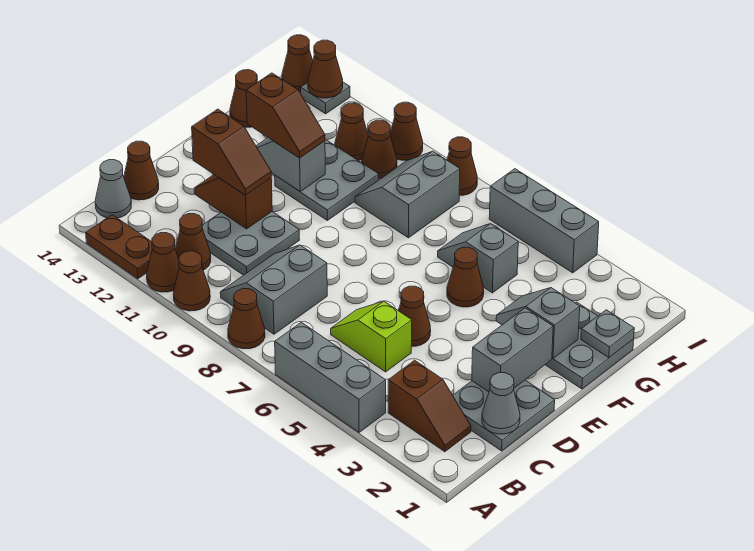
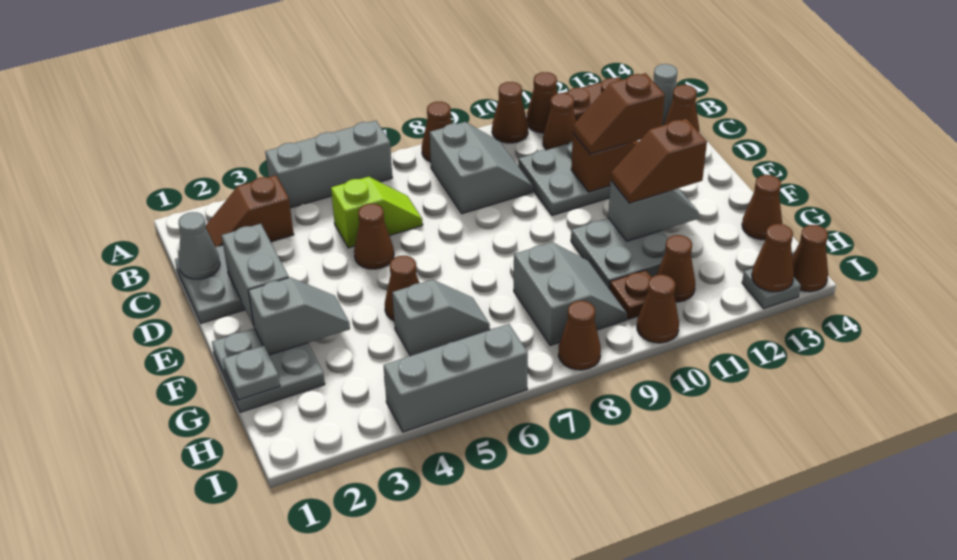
brown 1x1 cone [362,120,397,179] -> brown 1x1 plate [609,270,652,319]

